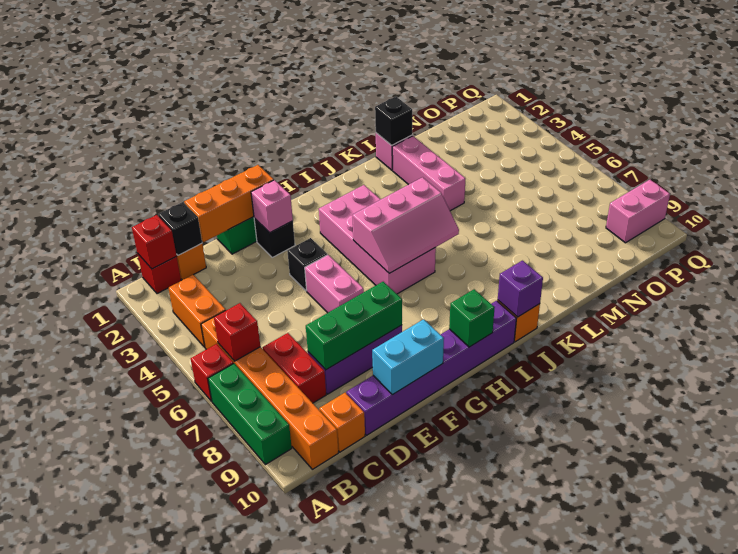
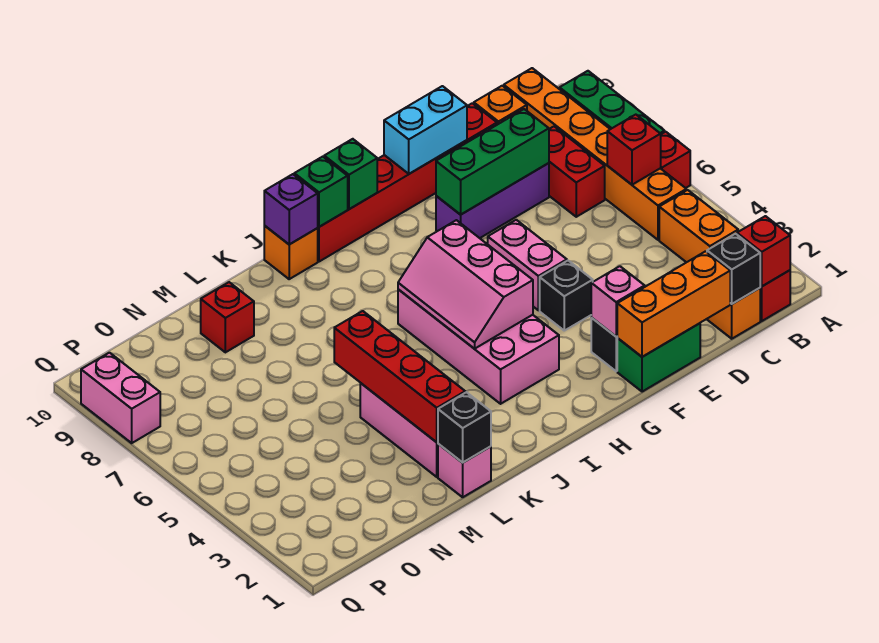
purple 1x6 brick [346,301,516,435] -> red 1x6 brick [318,103,497,262]
pink 2x3 slope [352,177,459,273] -> pink 2x3 slope turned to [398,220,533,349]
none -> green 1x1 brick [294,157,348,227]
none -> red 1x4 brick [334,311,465,442]
none -> red 1x1 brick [201,282,254,352]
pink 1x2 brick [606,180,670,243] -> pink 1x2 brick turned to [81,353,160,443]

